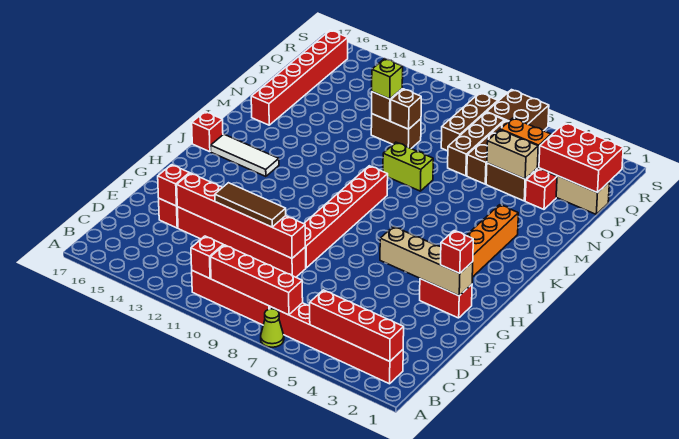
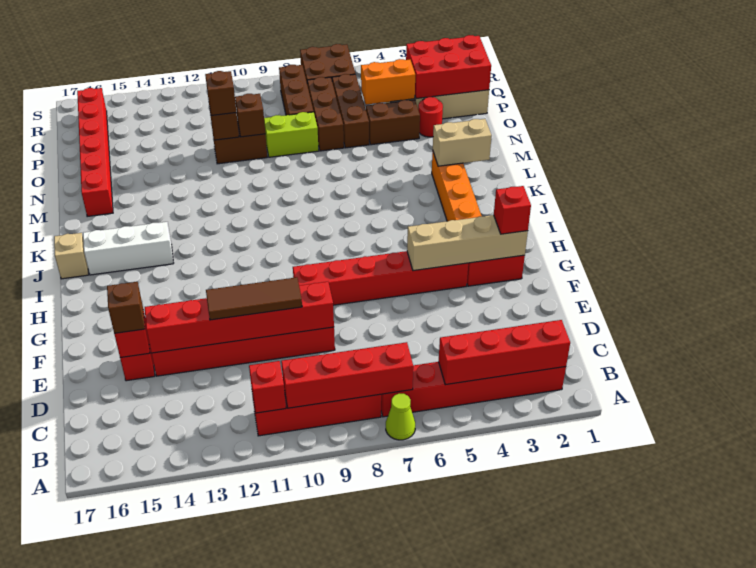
none -> brown 1x1 brick [107,282,145,334]
red 1x6 brick [304,166,388,268] -> red 1x6 brick turned to [293,251,468,305]
white 1x3 tile [211,134,279,177] -> white 1x3 brick [83,222,174,275]
red 1x1 brick [192,112,223,152] -> tan 1x1 brick [54,233,88,279]
lime 1x2 brick [383,142,433,191] -> lime 1x2 brick moved to [264,112,319,157]
red 1x1 brick [525,169,557,209] -> red 1x1 round brick [418,97,443,137]
tan 1x2 brick [487,130,538,179] -> tan 1x2 brick moved to [433,119,492,166]
lime 1x1 brick [372,59,403,99] -> brown 1x1 brick [205,71,236,116]

